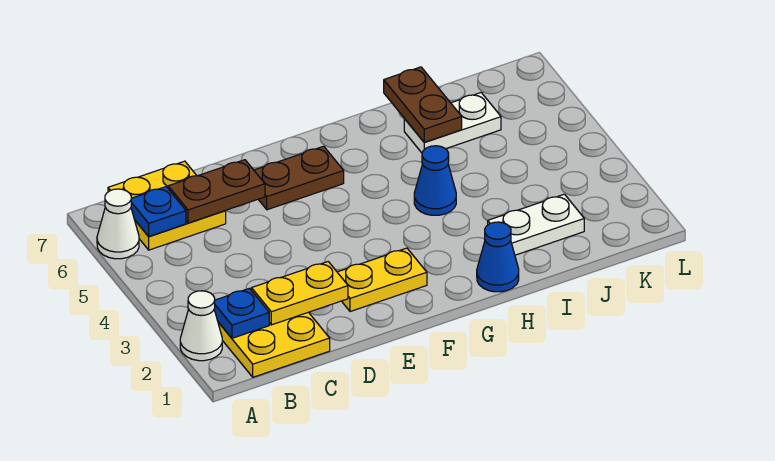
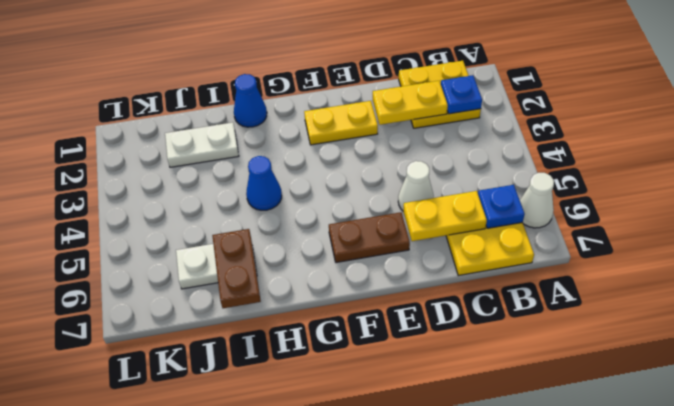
white 1x1 cone [180,291,222,361] -> white 1x1 cone moved to [398,161,434,211]
brown 1x2 plate [168,160,265,223] -> yellow 1x2 plate [403,191,487,241]

